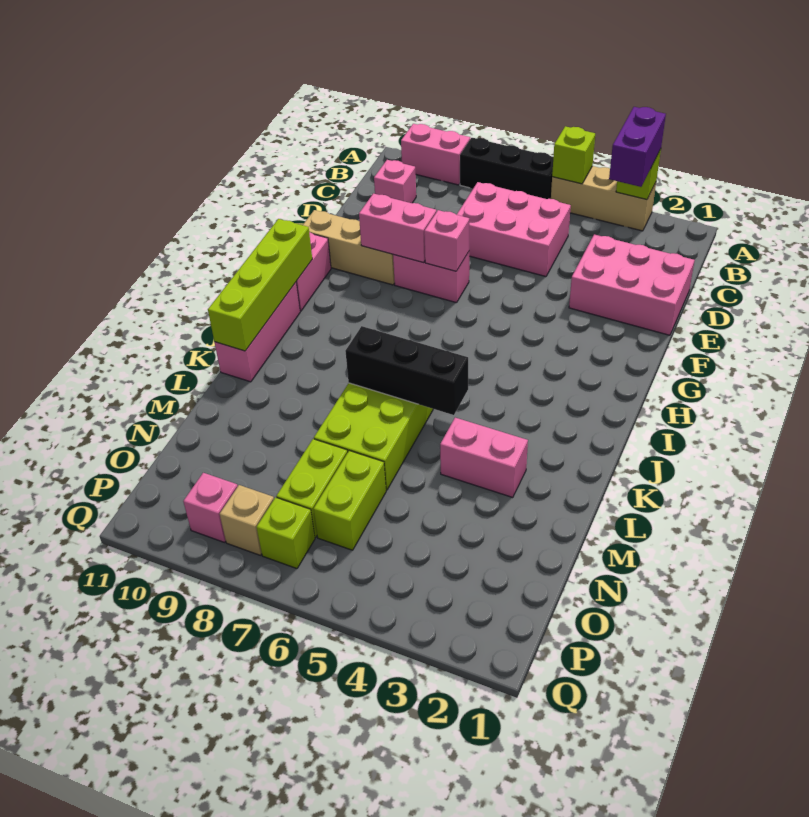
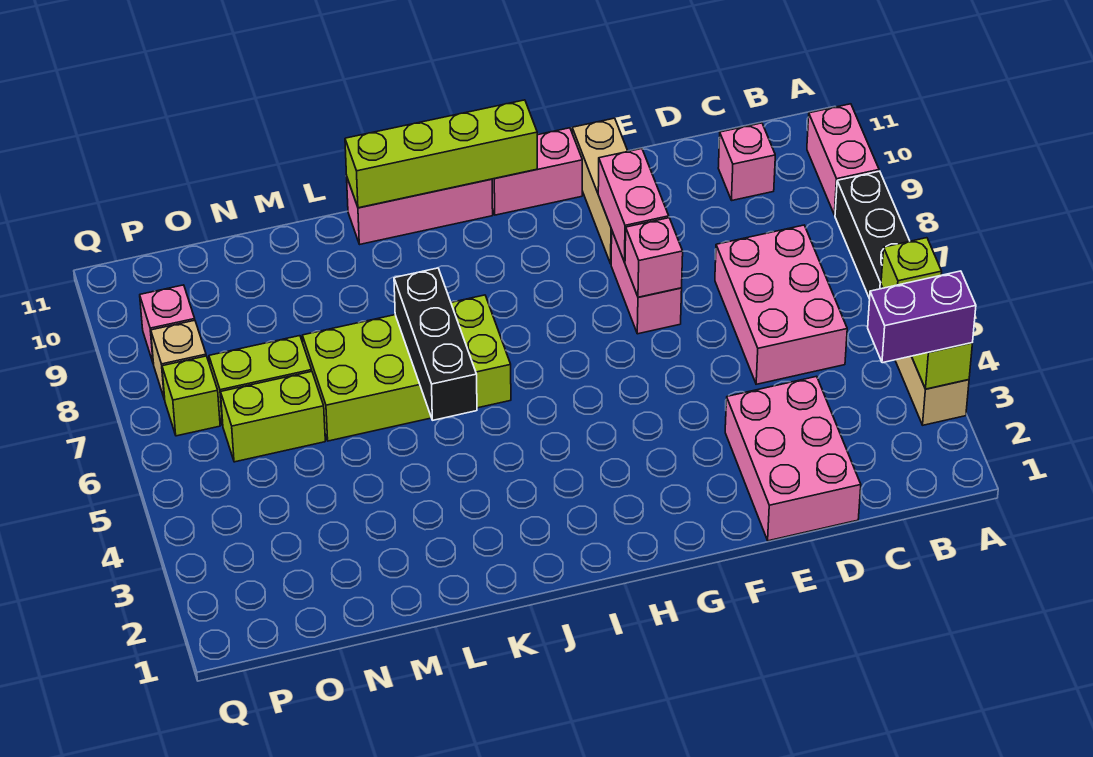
pink 1x2 brick [440,418,528,497] -> none

